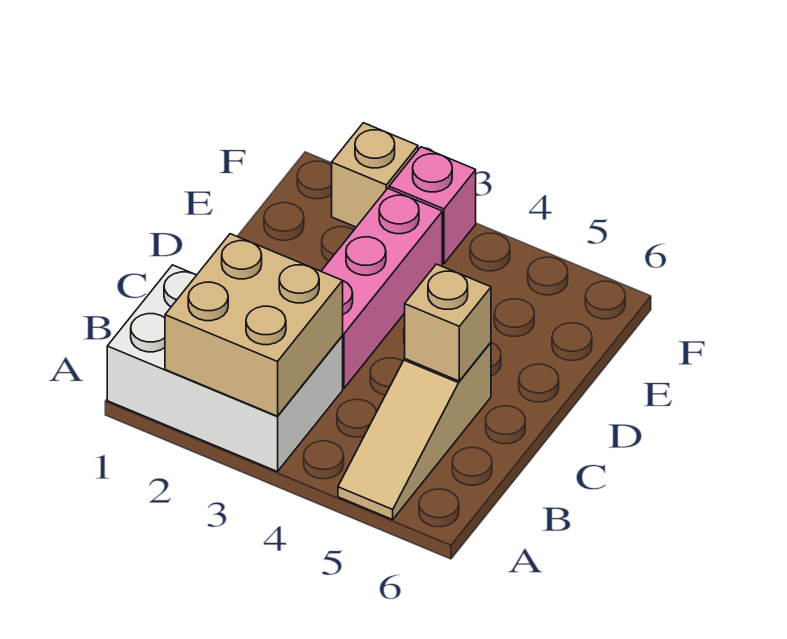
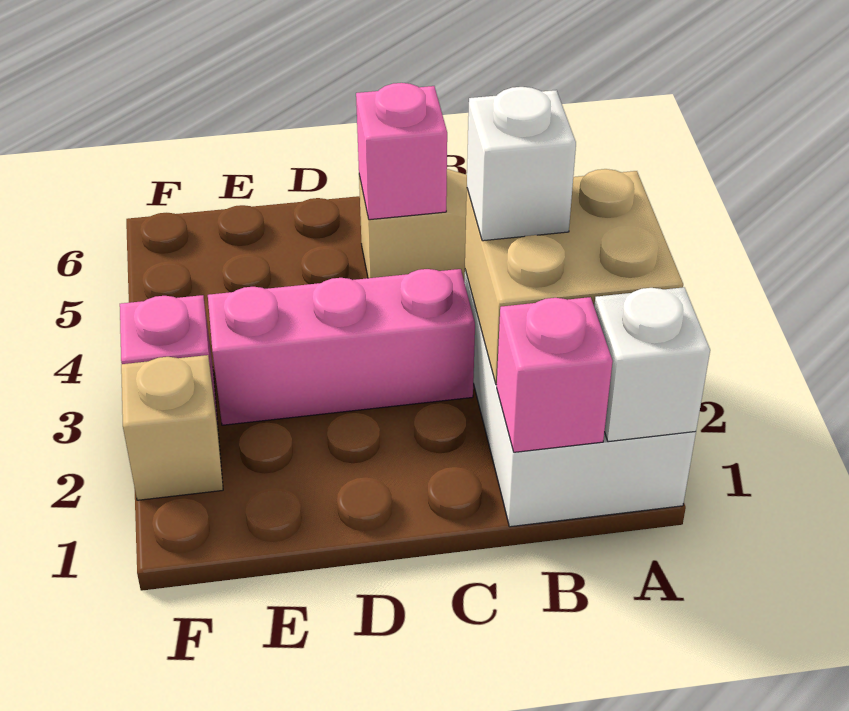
none -> white 1x1 brick [594,287,710,442]
none -> pink 1x1 brick [497,297,613,452]
none -> white 1x1 brick [467,87,576,241]
tan 1x1 brick [405,264,491,381] -> pink 1x1 brick [356,83,447,220]

